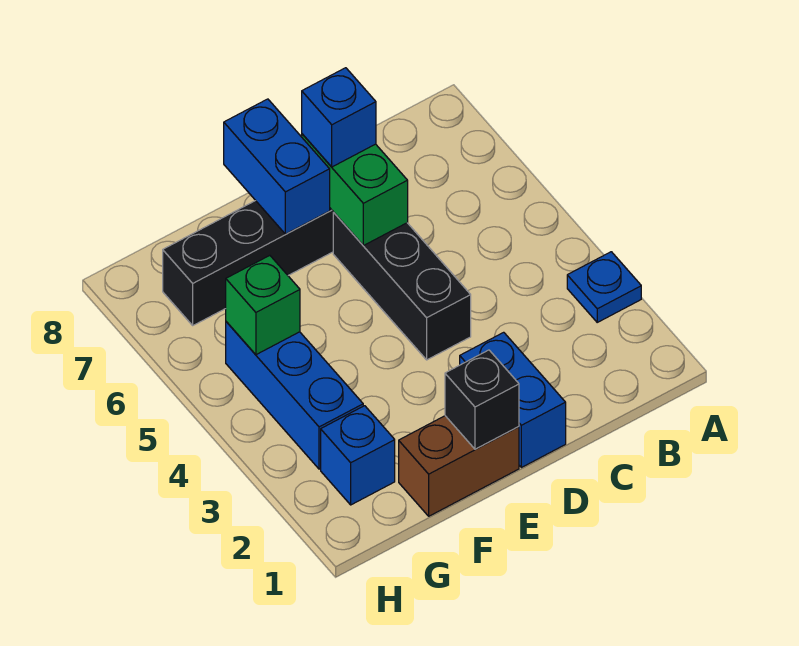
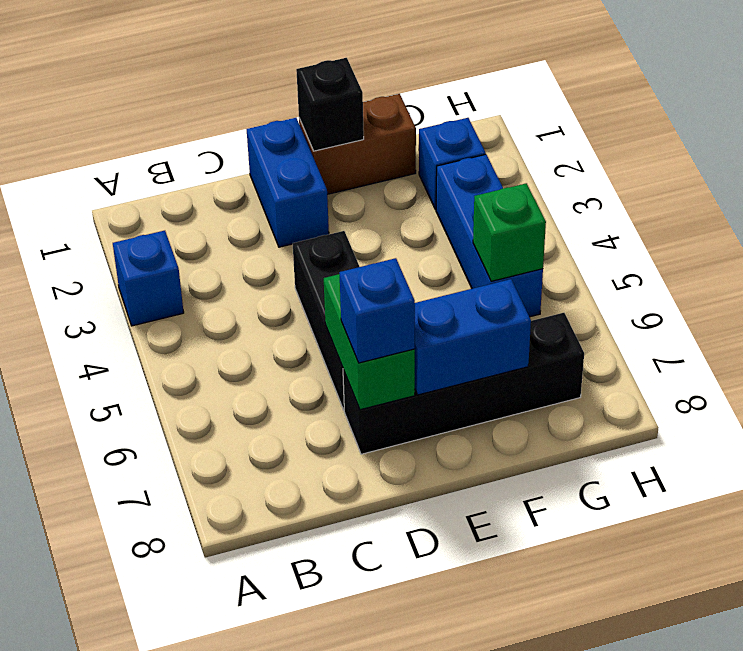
blue 1x1 plate [567,252,641,322] -> blue 1x1 brick [113,231,184,326]
blue 1x2 brick [224,99,330,234] -> blue 1x2 brick turned to [415,279,531,395]

